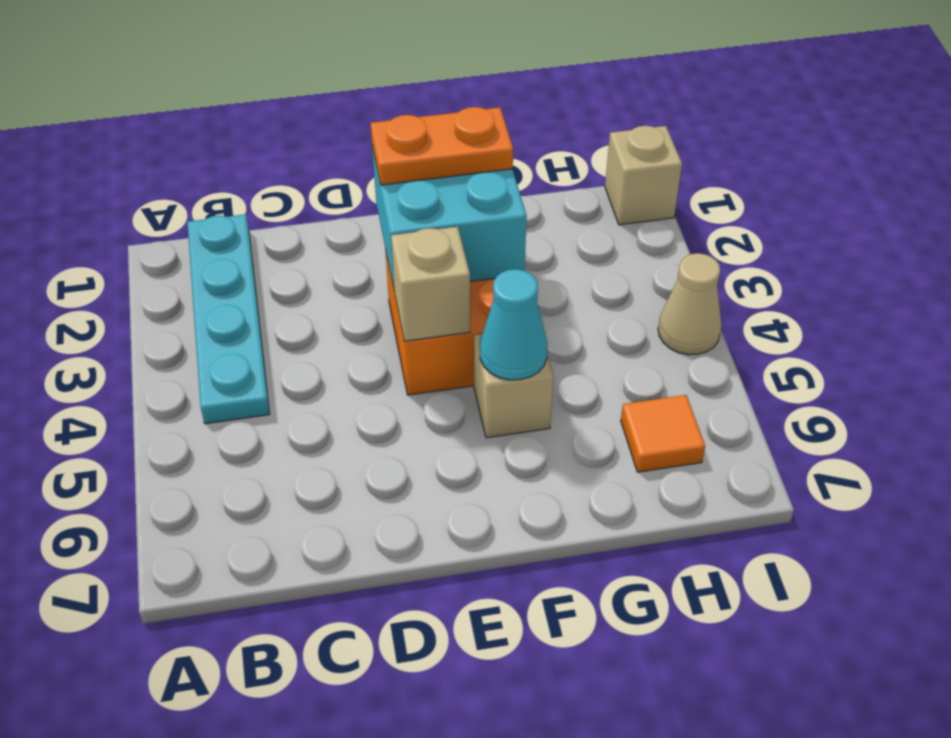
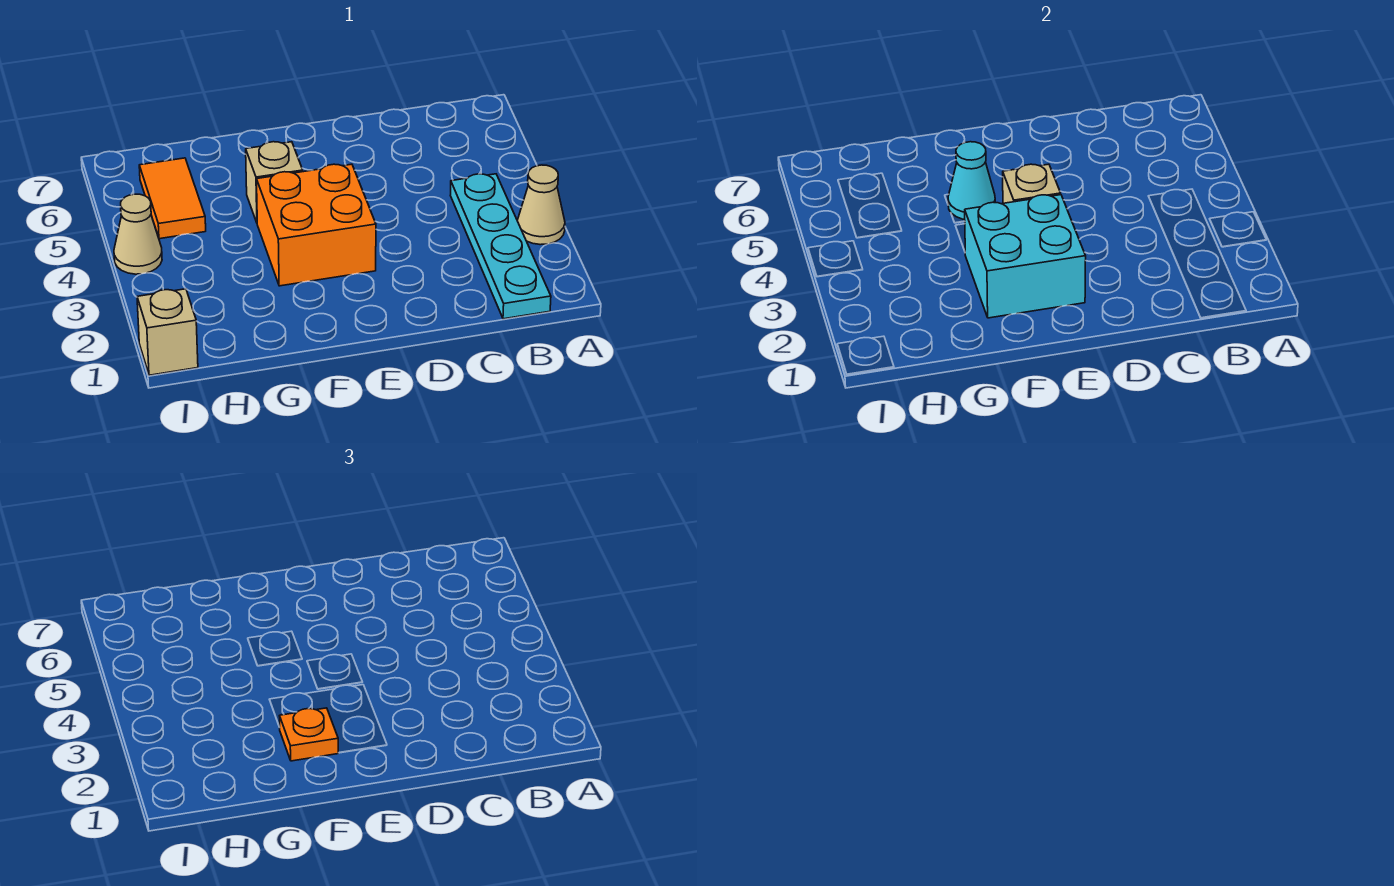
none -> tan 1x1 cone [517,165,565,245]
orange 1x2 plate [371,107,513,185] -> orange 1x1 plate [280,708,338,761]
orange 1x1 tile [621,395,705,472] -> orange 1x2 tile [139,158,206,239]

